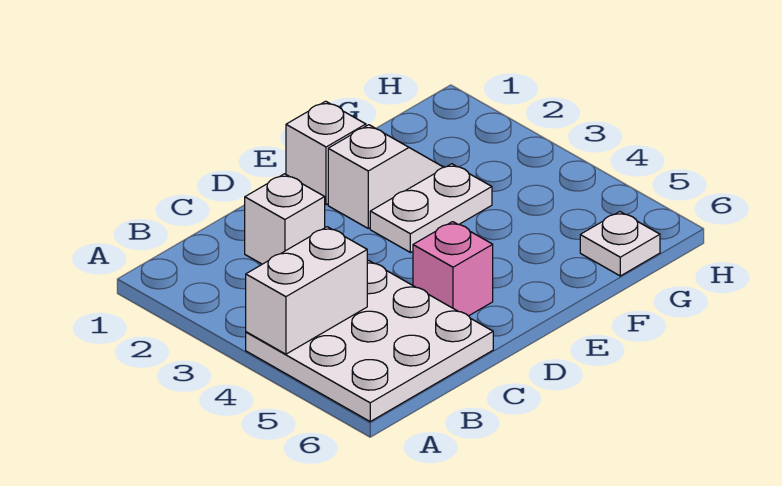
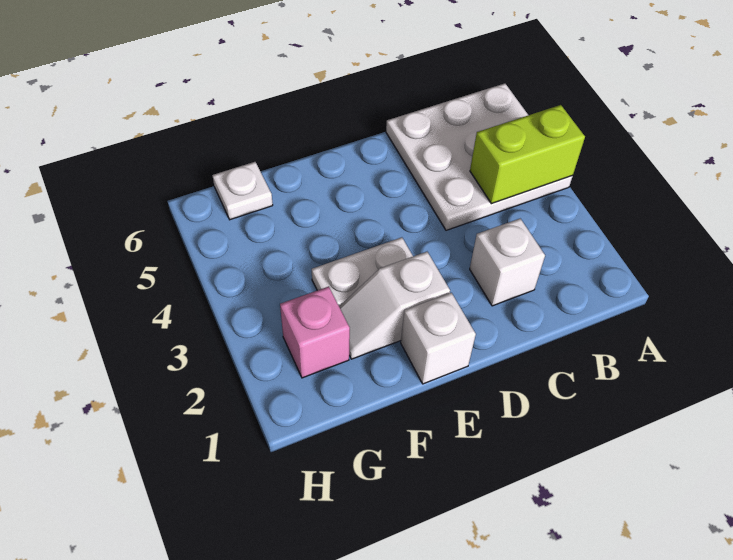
white 1x2 brick [246,227,367,354] -> lime 1x2 brick [470,105,585,204]
pink 1x1 brick [413,222,493,316] -> pink 1x1 brick moved to [280,287,350,378]

